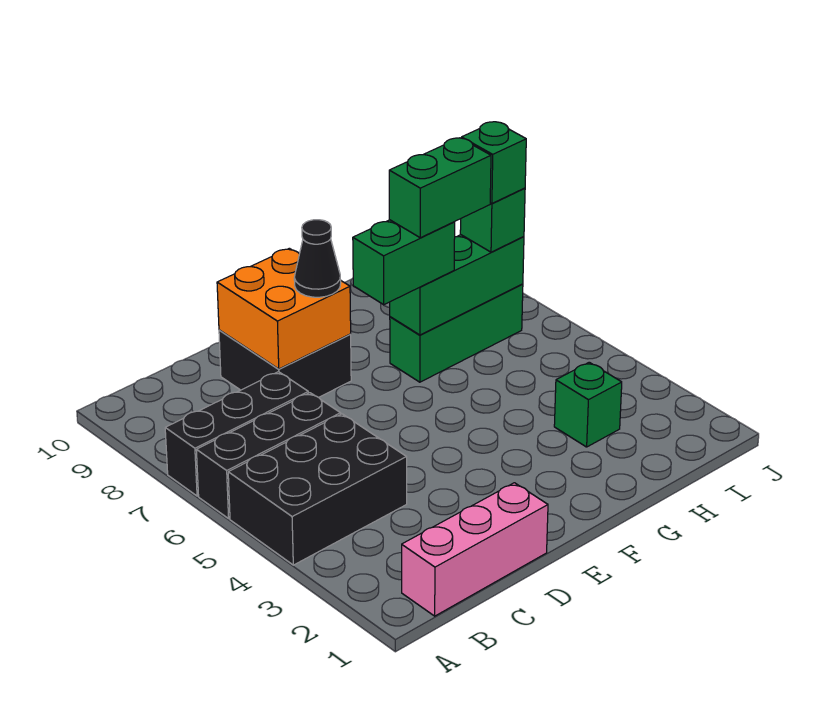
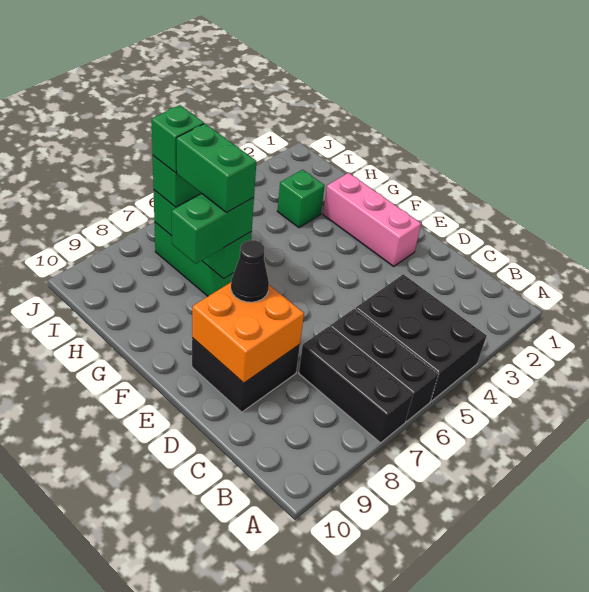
pink 1x3 brick [402,483,548,616] -> pink 1x3 brick moved to [323,173,421,266]
green 1x2 brick [353,220,455,305] -> green 1x2 brick turned to [172,194,254,264]

